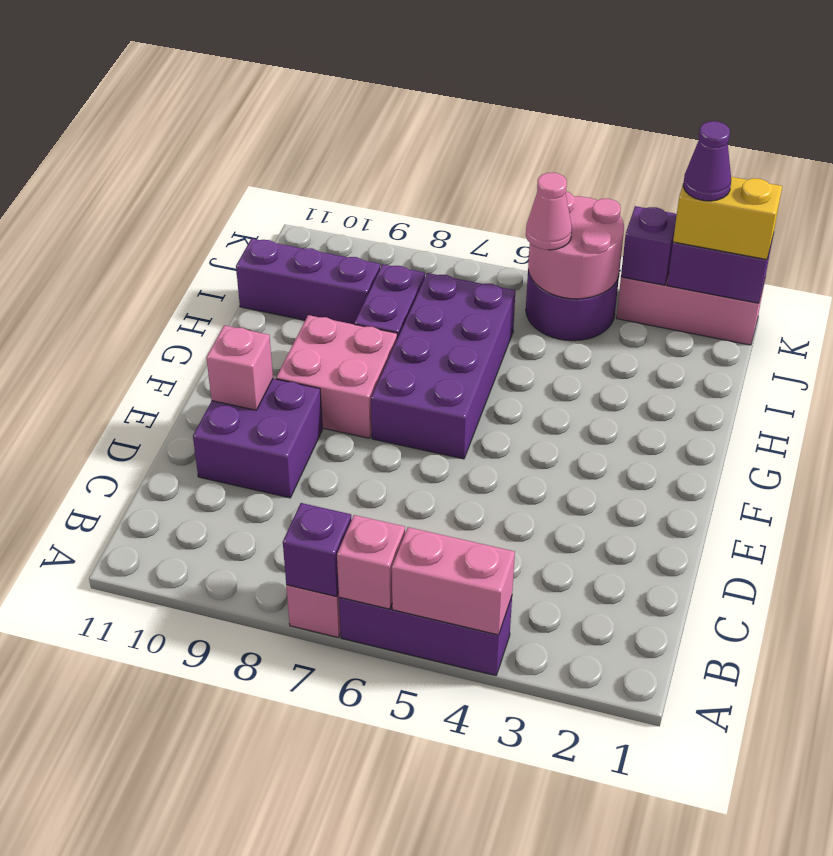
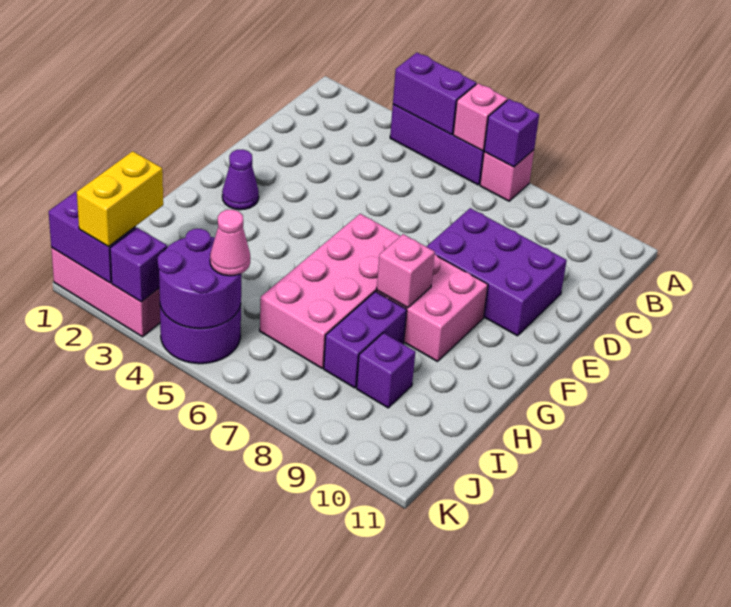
pink 1x2 brick [392,527,515,635] -> purple 1x2 brick [393,53,476,135]
purple 2x2 brick [193,379,322,498] -> purple 2x3 brick [426,208,567,336]
pink 1x1 brick [206,325,273,410] -> pink 1x1 brick moved to [377,234,435,308]
purple 2x4 brick [371,273,515,459] -> pink 2x4 brick [260,214,400,368]
purple 1x3 brick [236,239,380,324] -> purple 1x1 brick [357,333,415,408]
pink 2x2 round brick [528,191,624,299] -> purple 2x2 round brick [158,229,241,329]
yellow 1x2 brick [673,177,782,260] -> yellow 1x2 brick turned to [77,151,163,247]
purple 1x1 cone [683,121,731,201] -> purple 1x1 cone moved to [222,149,259,210]

